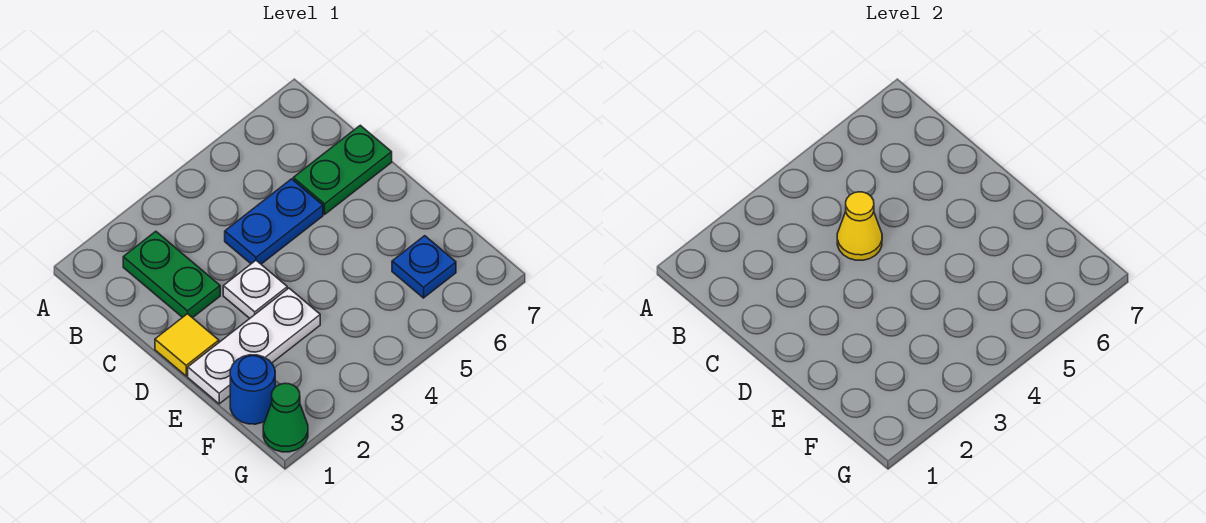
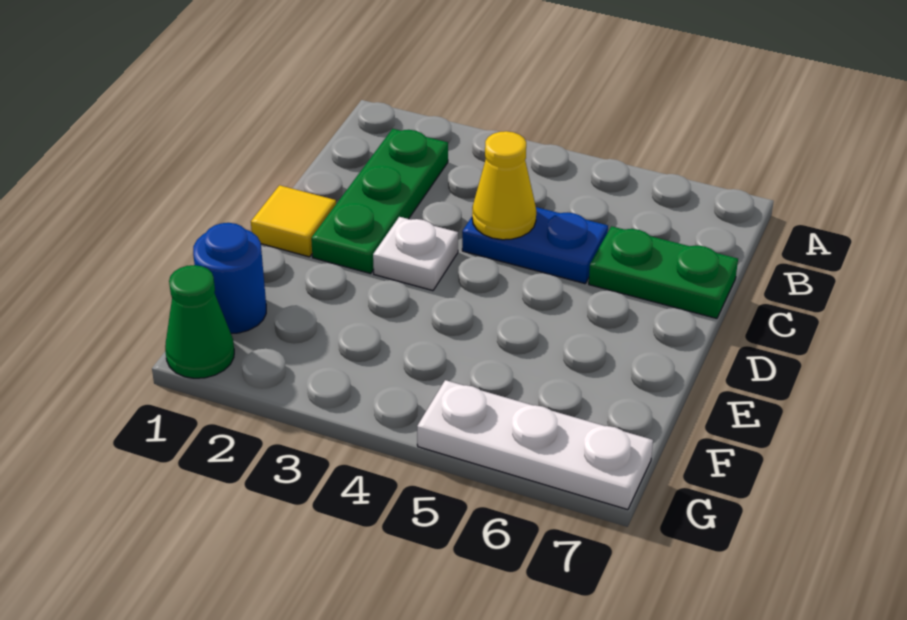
green 1x2 plate [123,231,220,318] -> green 1x3 plate [311,129,448,274]
white 1x3 plate [188,288,320,404] -> white 1x3 plate moved to [417,380,653,510]
blue 1x1 plate [392,236,456,298] -> none

